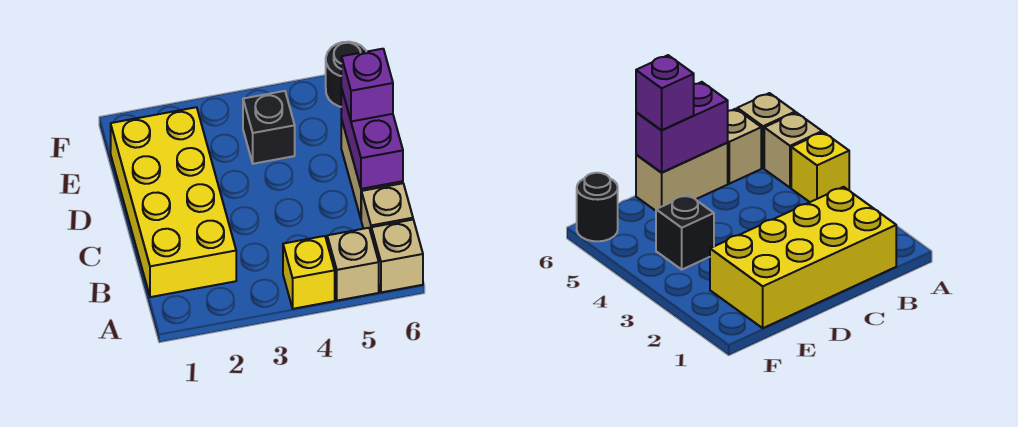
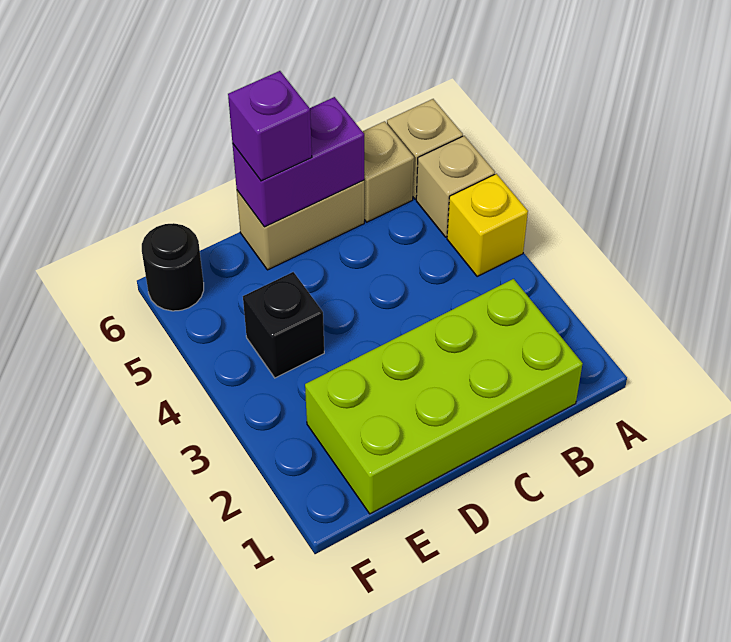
yellow 2x4 brick [111,107,236,297] -> lime 2x4 brick [305,279,583,514]

